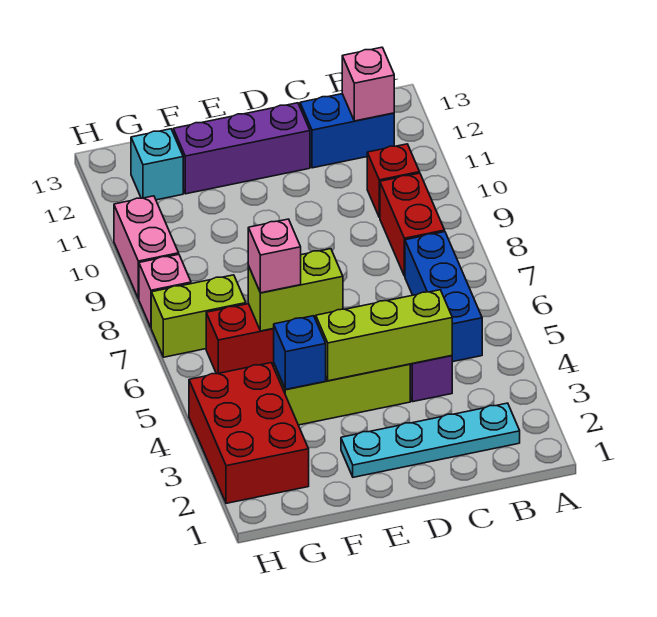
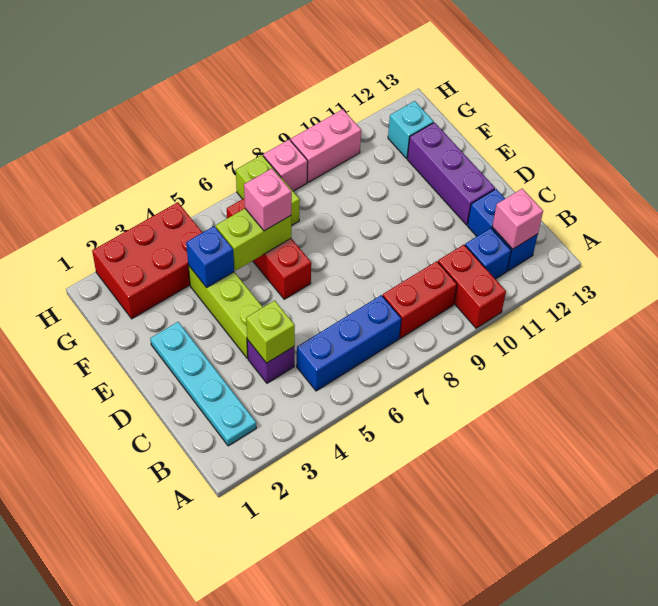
red 1x1 brick [367,144,420,218] -> red 1x2 brick [438,245,506,328]
none -> blue 1x1 brick [465,228,511,279]
lime 1x3 brick [316,290,452,381] -> lime 1x1 brick [246,300,295,363]
lime 1x2 brick [248,249,343,331] -> lime 1x2 brick turned to [216,209,291,270]

